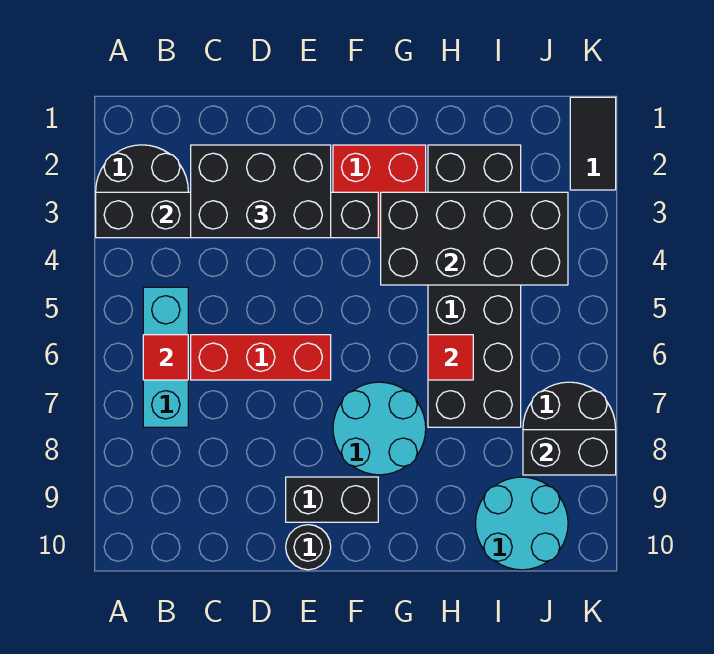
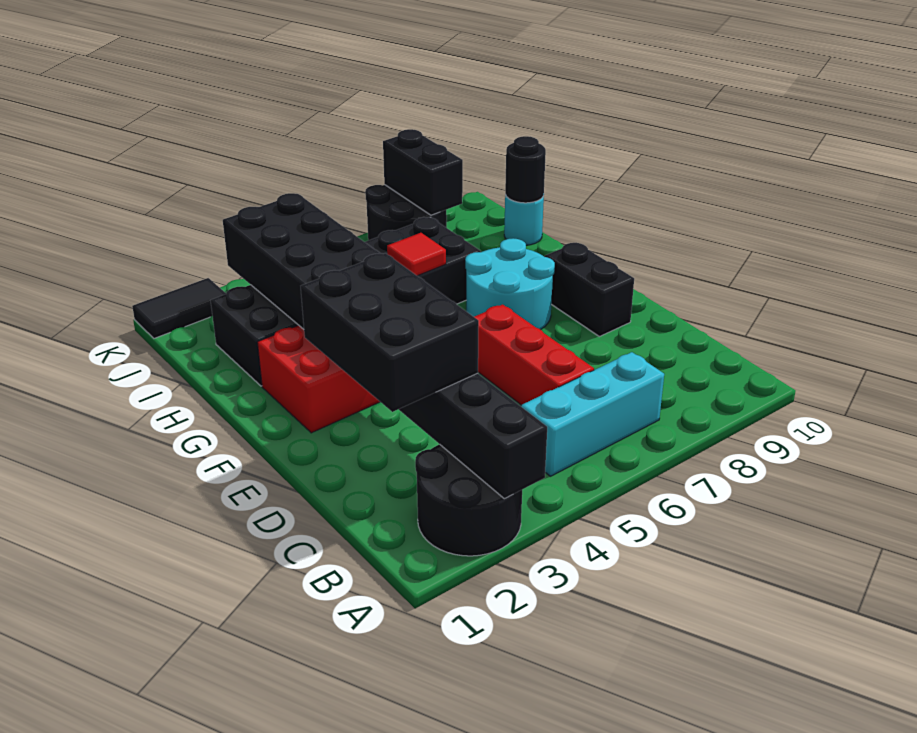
red 1x1 tile [143,335,188,380] -> none
black 1x1 round brick [286,525,331,570] -> black 1x1 round brick moved to [505,136,546,203]
cyan 2x2 round brick [475,477,568,570] -> cyan 1x1 round brick [504,195,544,245]

